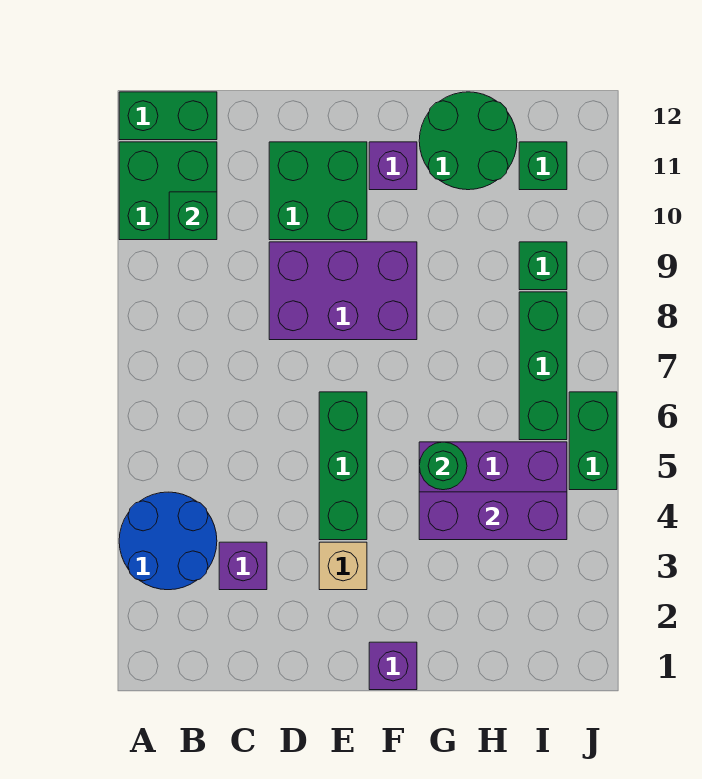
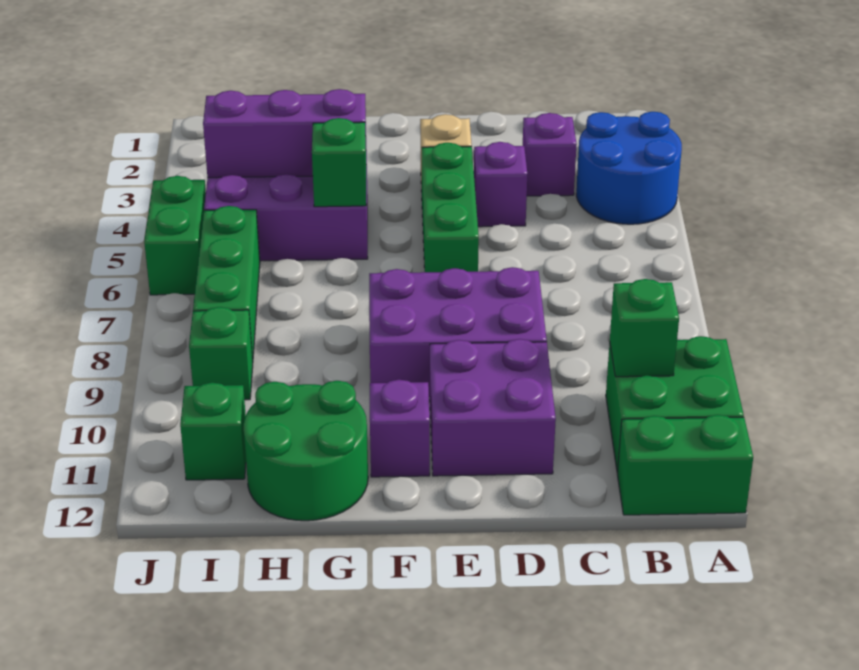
green 2x2 brick [269,142,367,240] -> purple 2x2 brick [430,339,556,476]
purple 1x1 brick [369,642,417,690] -> purple 1x1 brick moved to [474,142,527,227]
green 1x1 round brick [419,442,467,490] -> green 1x1 brick [312,118,366,207]

